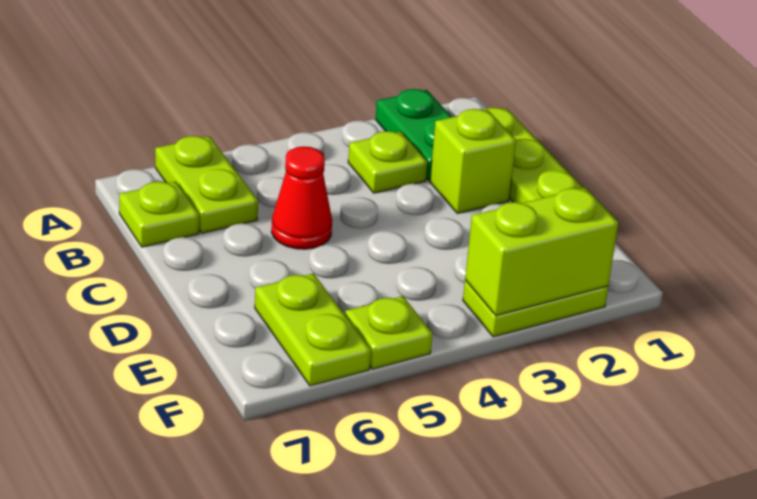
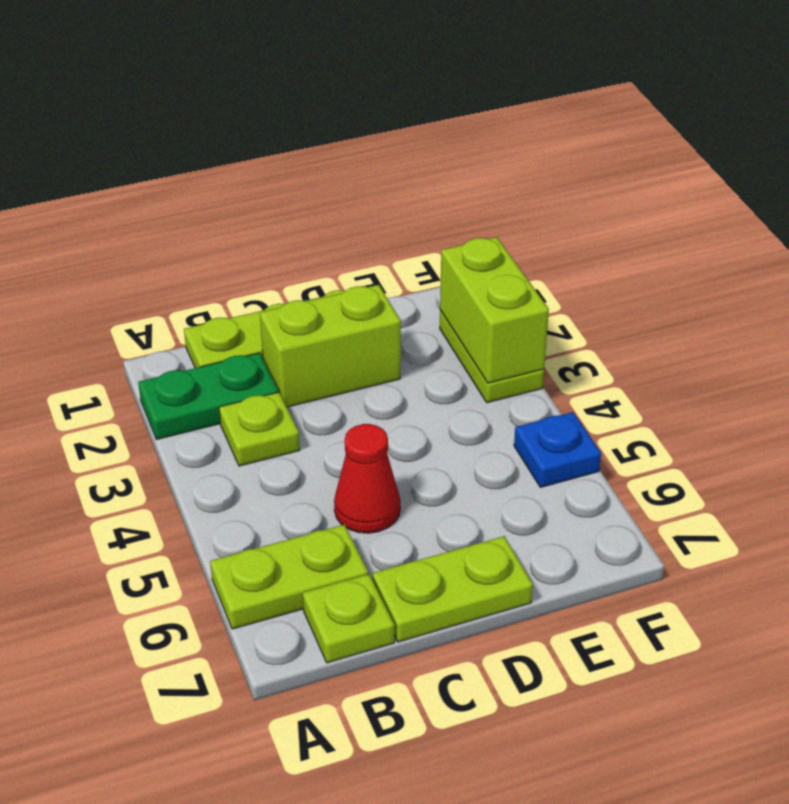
lime 1x1 brick [430,109,516,214] -> lime 1x2 brick [260,285,401,407]
lime 1x2 plate [255,273,371,386] -> lime 1x2 plate moved to [373,536,533,642]
lime 1x1 plate [345,296,433,369] -> blue 1x1 plate [514,412,601,487]

